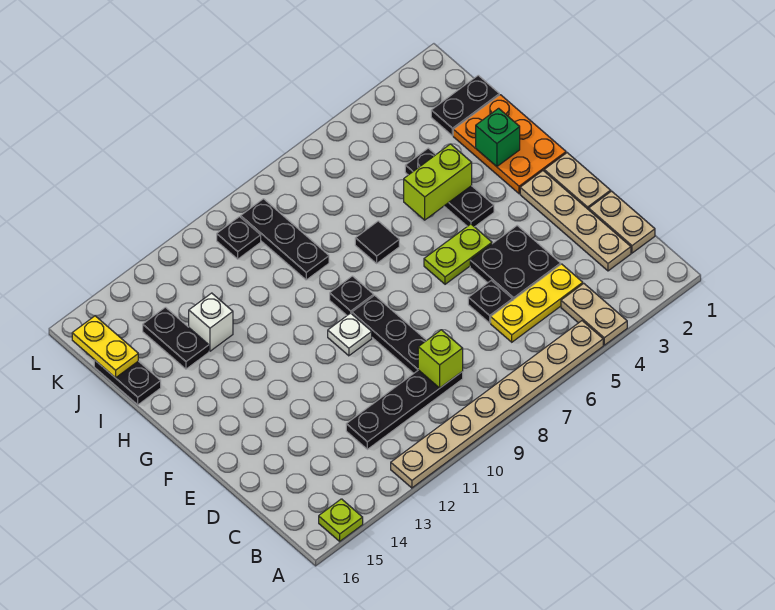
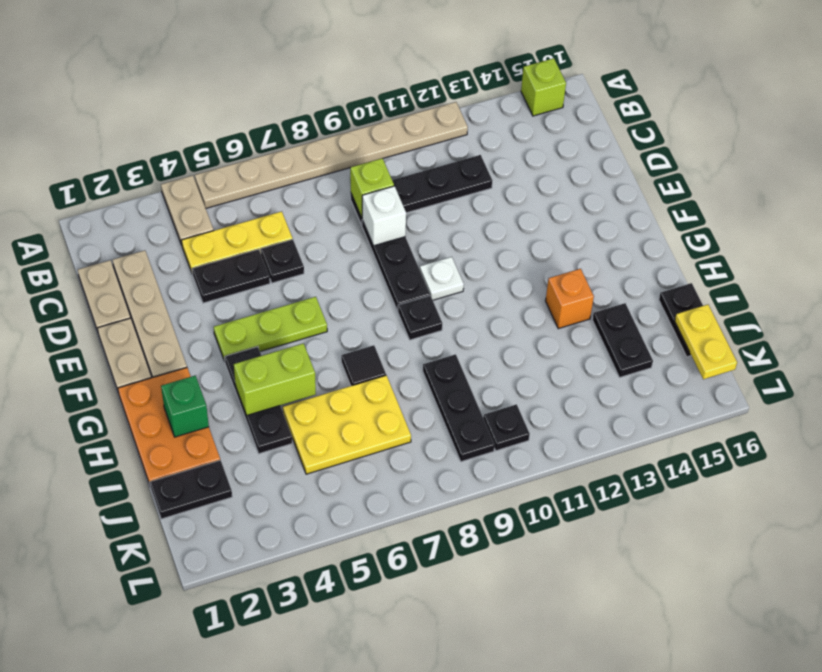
lime 1x1 plate [319,499,363,541] -> lime 1x1 brick [521,58,566,116]
black 2x2 plate [470,226,561,300] -> black 1x2 plate [192,249,270,303]
lime 1x2 plate [424,224,492,284] -> lime 1x3 plate [214,297,327,361]
none -> orange 1x1 brick [546,269,594,329]
none -> yellow 2x3 plate [283,375,411,474]
white 1x1 brick [189,293,233,351] -> white 1x1 brick moved to [362,186,406,246]

